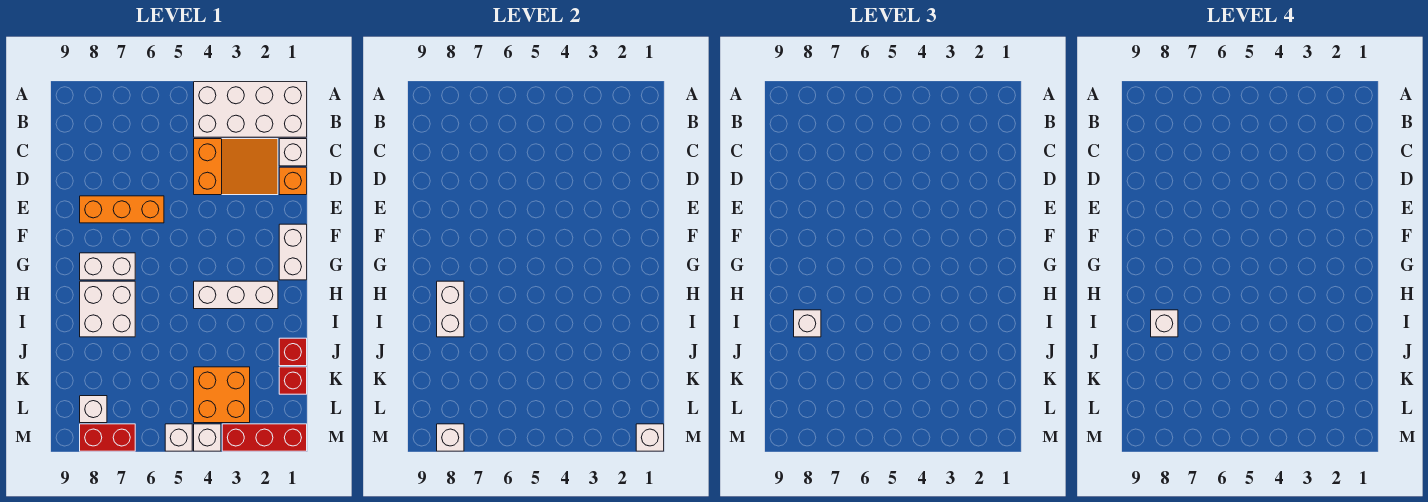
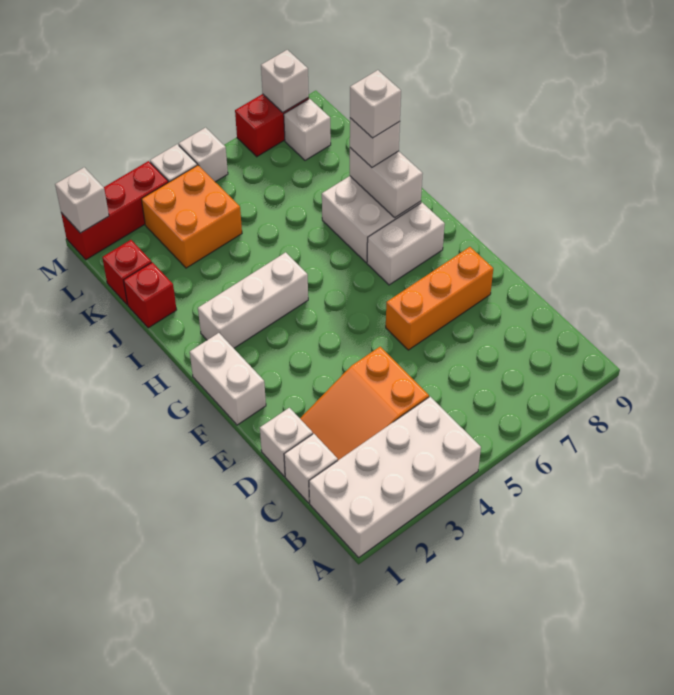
orange 1x1 brick [279,167,307,195] -> white 1x1 brick [260,408,313,476]

